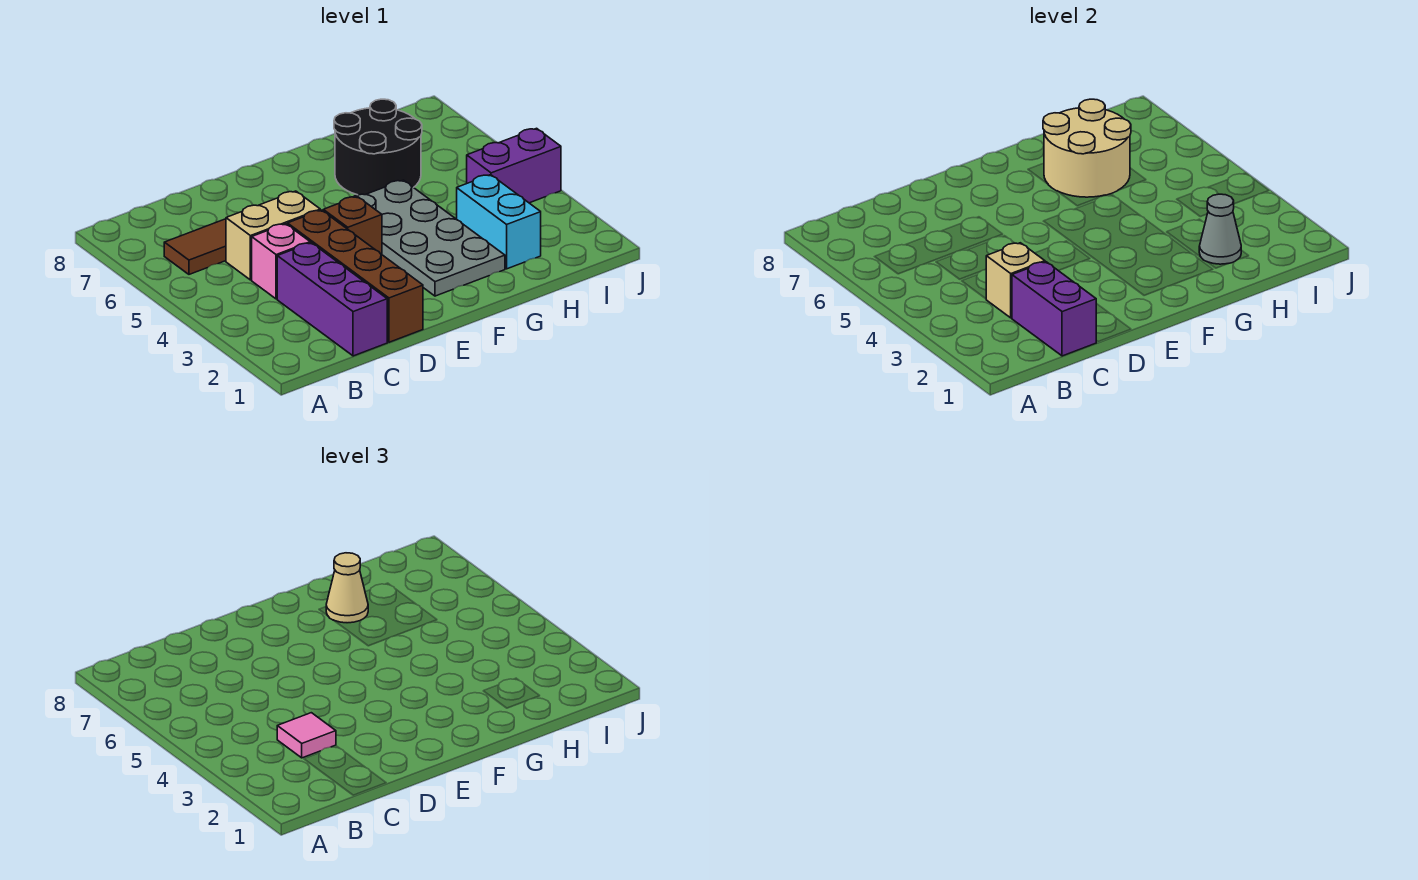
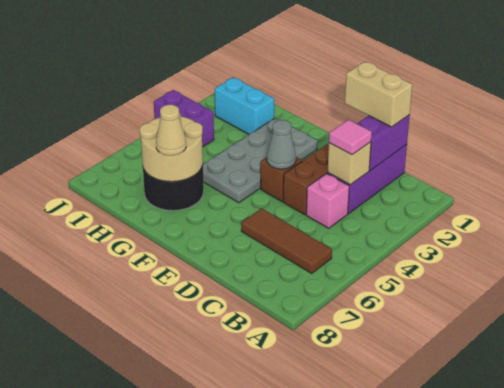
tan 1x2 brick [226,191,320,280] -> tan 1x2 brick moved to [345,62,412,127]
cyan 1x2 brick [457,175,541,269] -> cyan 1x2 brick turned to [215,77,274,134]
grey 1x1 cone [1199,194,1241,264] -> grey 1x1 cone moved to [267,120,296,169]

